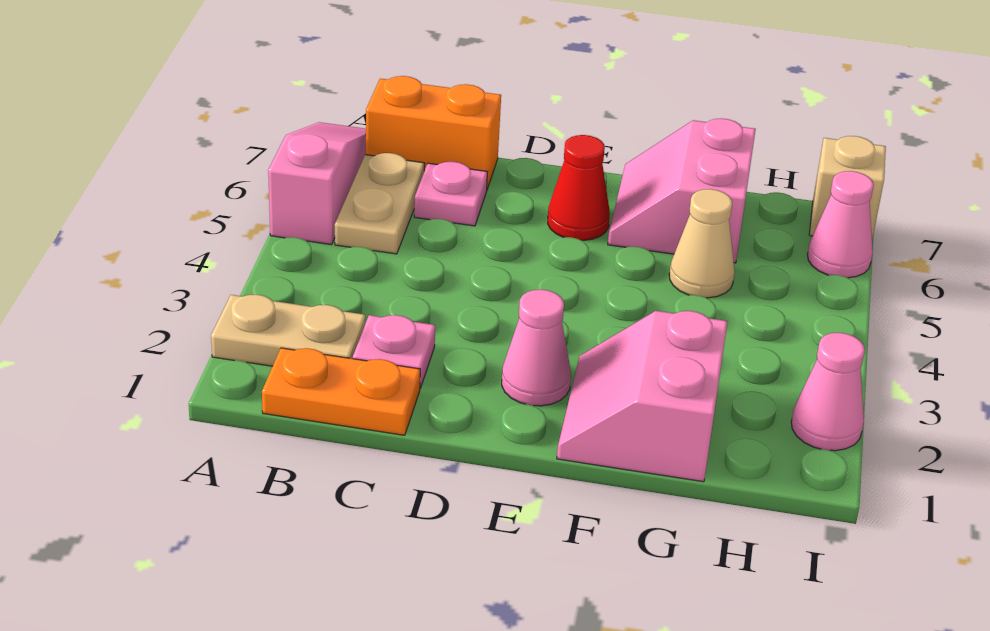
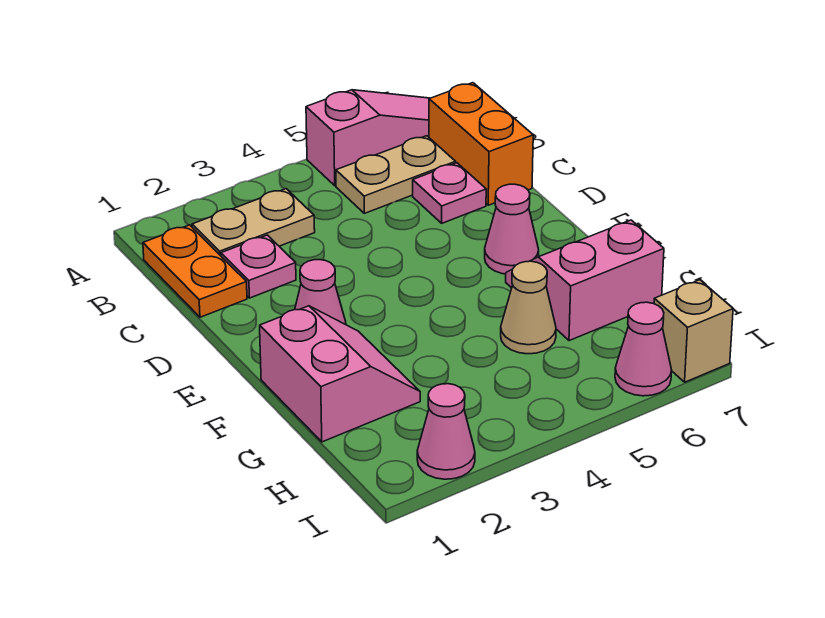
tan 1x2 plate [211,294,365,366] -> tan 1x2 plate turned to [192,189,315,256]
red 1x1 cone [548,135,610,240] -> pink 1x1 cone [485,184,539,274]
pink 2x2 slope [557,311,728,482] -> pink 2x2 slope turned to [260,306,420,442]

